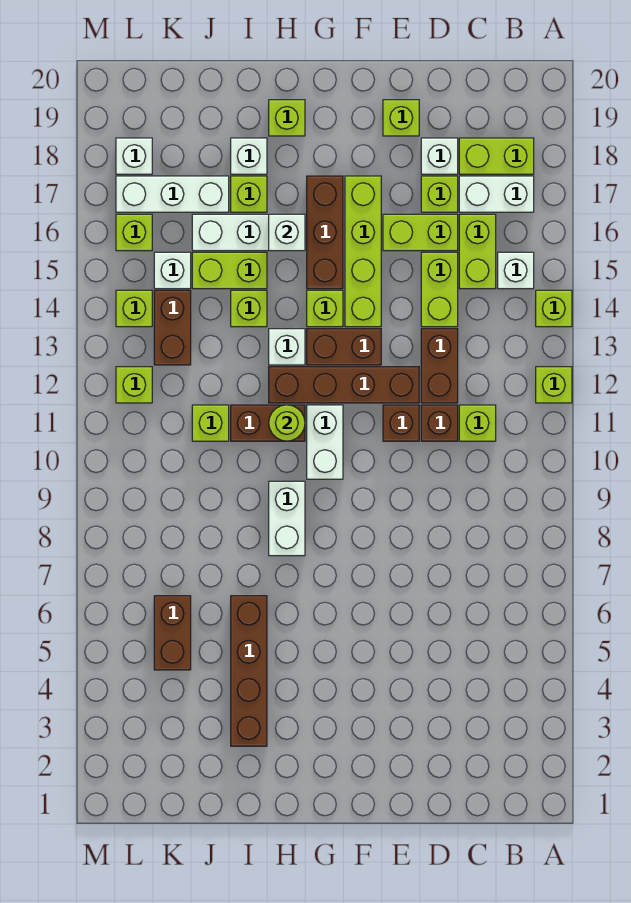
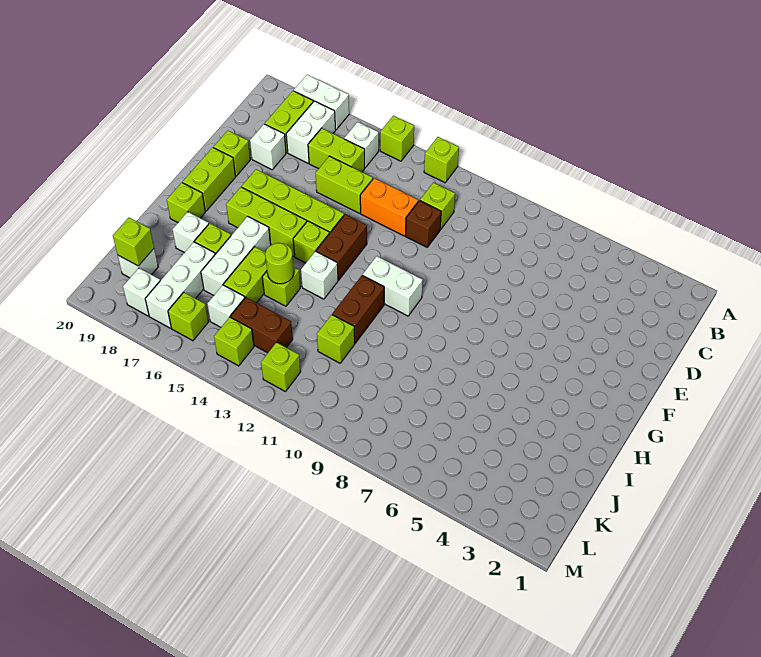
brown 1x2 brick [421,329,458,403] -> orange 1x2 brick [360,178,418,236]
lime 1x2 brick [383,214,458,251] -> lime 1x2 brick moved to [183,148,236,211]
lime 1x1 brick [421,176,458,212] -> lime 1x1 brick moved to [113,218,154,266]
brown 1x1 brick [383,405,419,441] -> none
brown 1x4 brick [269,367,419,403] -> none
brown 1x3 brick [307,176,343,289] -> lime 1x3 brick [226,187,307,257]
white 1x2 brick [269,481,305,556] -> white 1x2 brick moved to [294,75,349,130]
lime 1x1 round brick [269,405,305,441] -> lime 1x1 round brick moved to [265,243,294,284]
white 1x1 brick [269,214,305,251] -> white 1x1 brick moved to [118,249,158,278]
brown 1x4 brick [231,596,267,746] -> none
brown 1x2 brick [154,596,191,670] -> none

